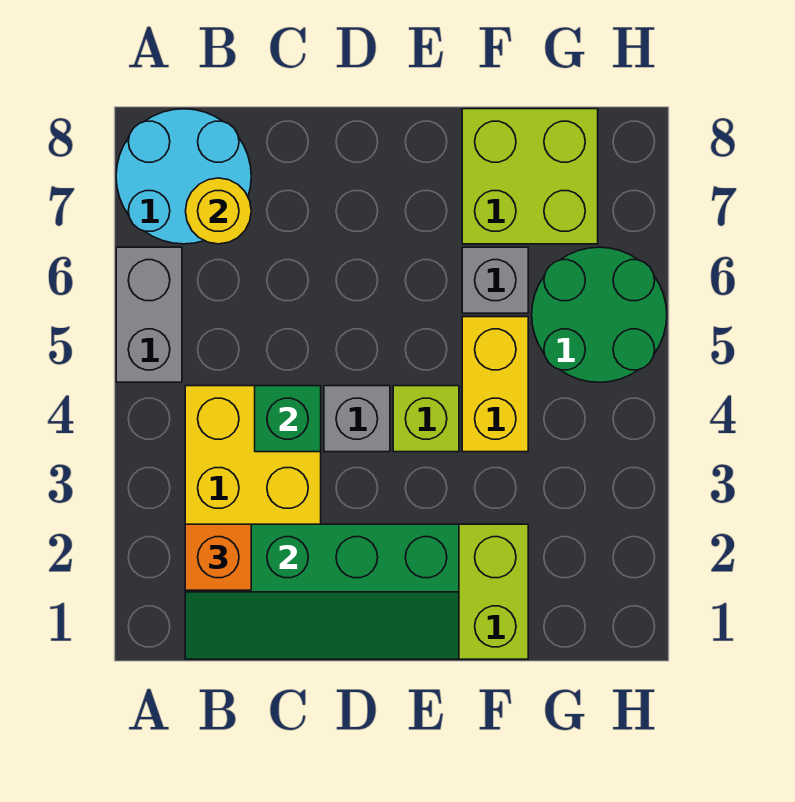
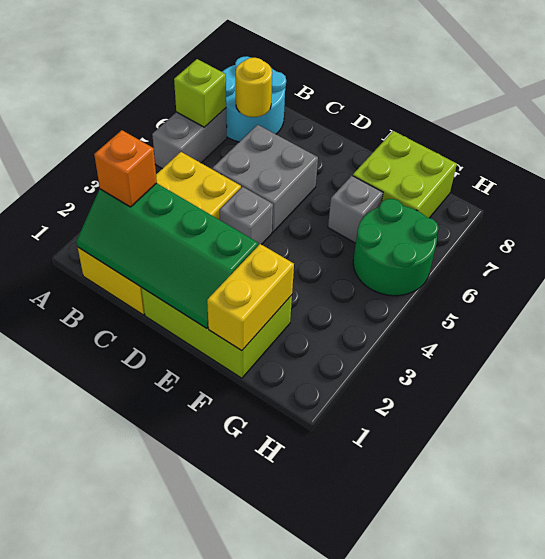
green 1x1 brick [255,386,321,452] -> none
none -> grey 2x2 brick [212,125,318,232]
lime 1x1 brick [393,386,459,452] -> lime 1x1 brick moved to [174,59,226,127]
yellow 1x2 brick [462,317,528,452] -> yellow 1x2 brick moved to [207,244,294,351]

